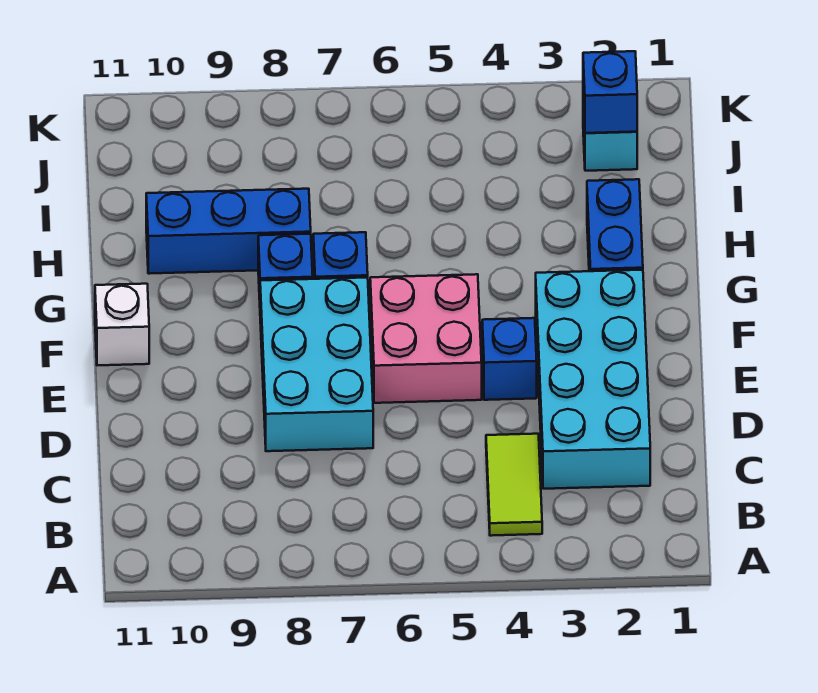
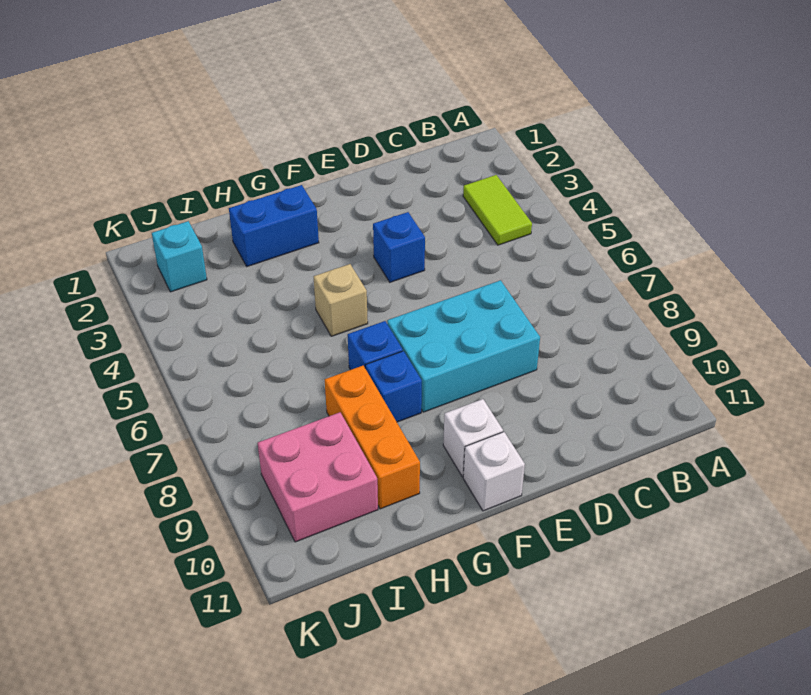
lime 1x2 tile [486,434,542,536] -> lime 1x2 tile turned to [463,175,532,245]
cyan 2x4 brick [536,270,650,489] -> none
pink 2x2 brick [370,274,482,403] -> pink 2x2 brick moved to [258,412,378,542]
none -> white 1x1 brick [443,399,503,477]
none -> tan 1x1 brick [314,264,368,336]
blue 1x3 brick [146,189,311,274] -> orange 1x3 brick [325,366,420,509]
blue 1x1 brick [583,51,637,133] -> none

